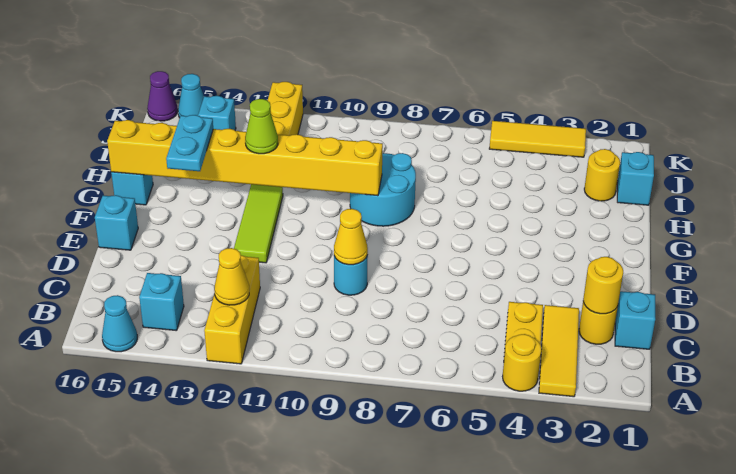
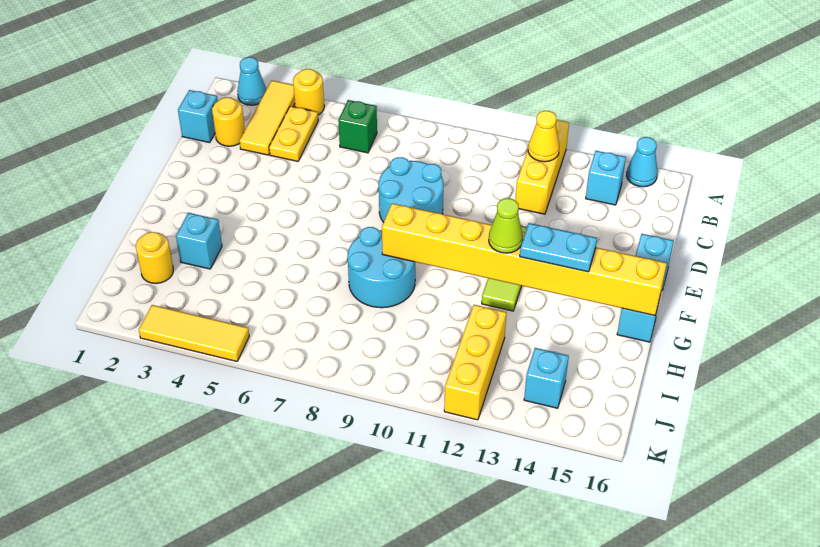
none -> green 1x1 brick [338,100,377,153]
yellow 1x1 round brick [583,257,623,314] -> none
cyan 1x1 round brick [334,255,368,295] -> cyan 2x2 round brick [379,157,443,222]
yellow 1x1 cone [334,209,368,265] -> none
cyan 1x2 plate [166,115,213,171] -> cyan 1x2 plate turned to [520,223,597,272]
cyan 1x1 brick [617,152,654,205] -> cyan 1x1 brick moved to [176,213,222,269]
cyan 1x1 cone [178,74,204,118] -> cyan 1x1 cone moved to [237,57,266,105]
purple 1x1 cone [147,71,178,121] -> none

